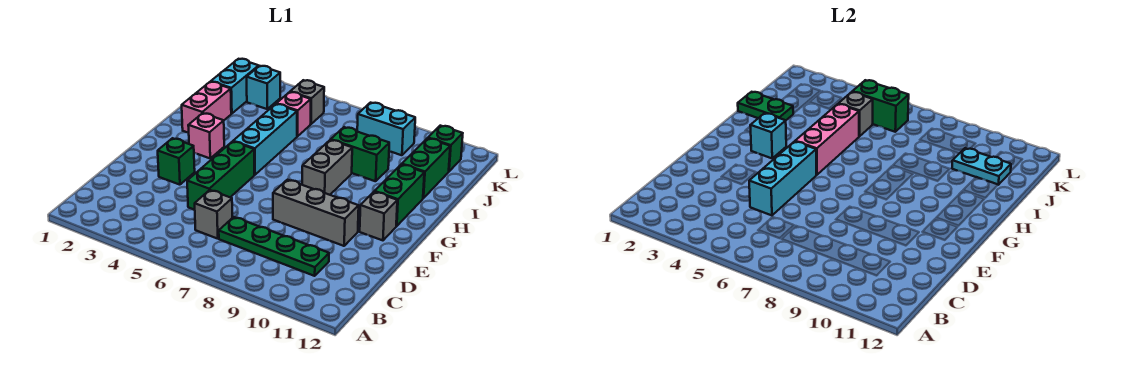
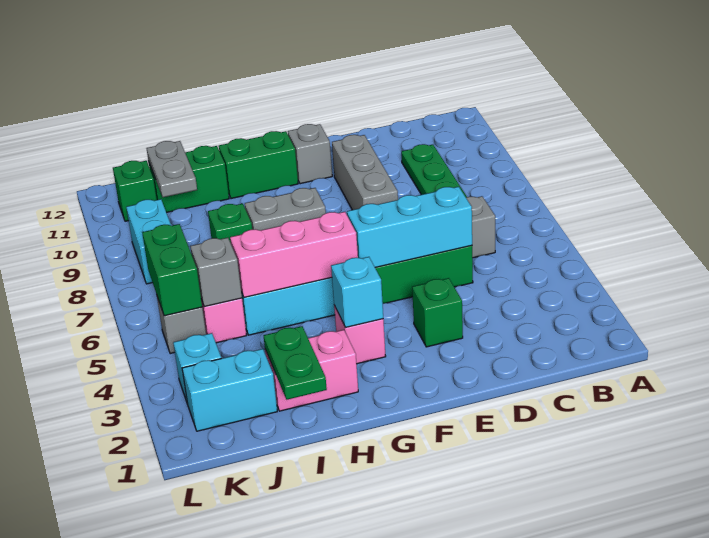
green 1x2 brick [331,127,389,181] -> green 1x1 brick [208,204,252,243]
cyan 1x2 plate [952,148,1011,185] -> grey 1x2 plate [146,141,197,197]

